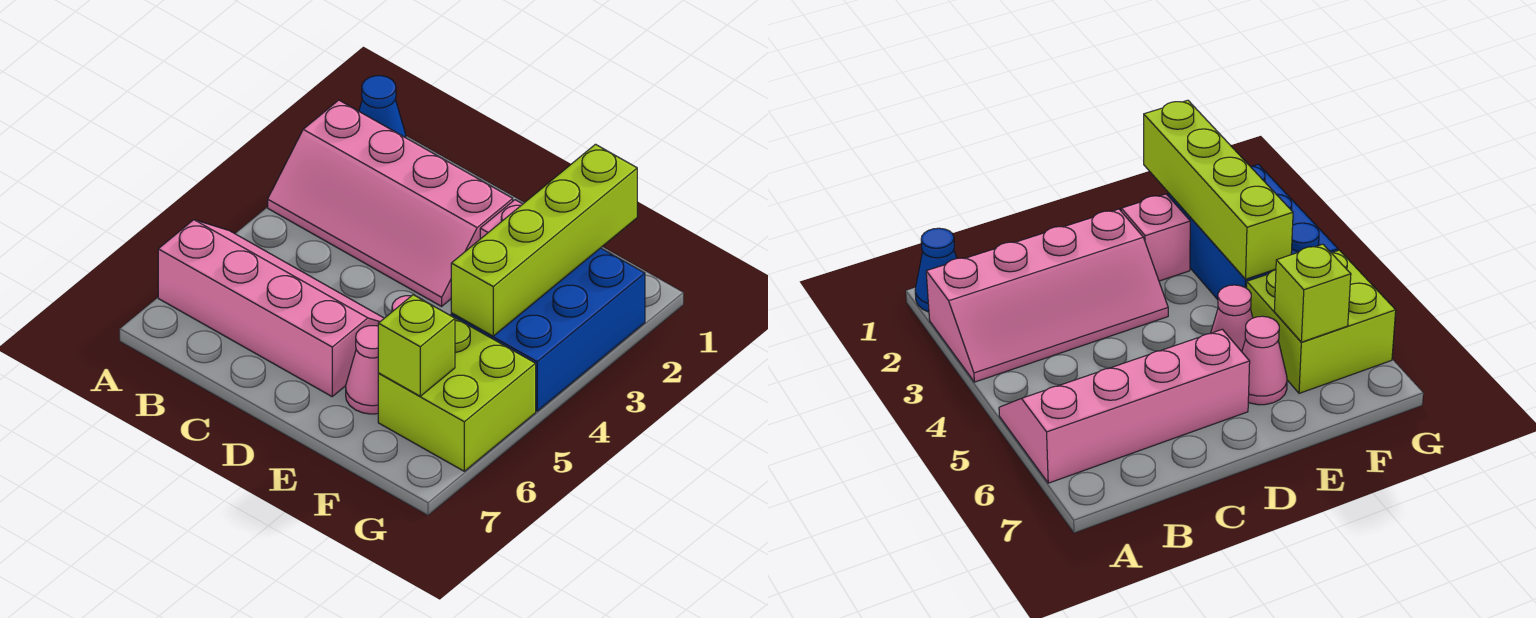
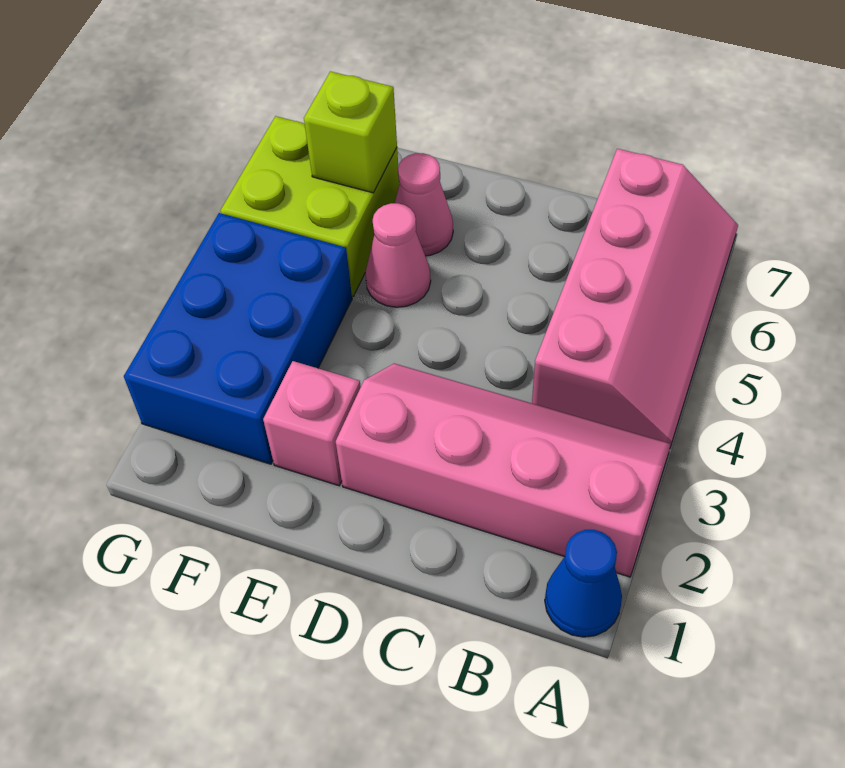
pink 2x4 slope [158,220,384,396] -> pink 2x4 slope turned to [532,149,738,446]
lime 1x4 brick [451,144,637,336] -> none

